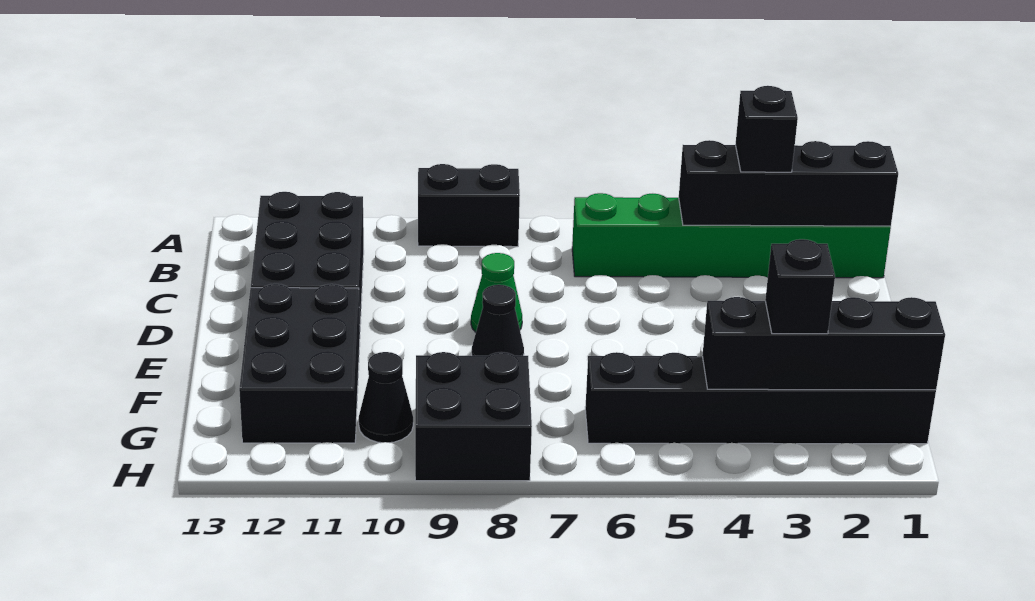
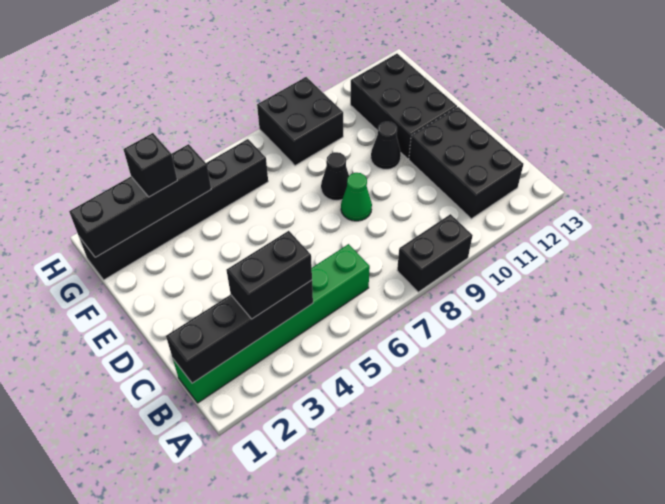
black 1x1 brick [735,86,798,172] -> black 1x2 brick [226,231,312,319]
black 1x1 cone [359,352,413,443] -> black 1x1 cone moved to [371,122,401,169]

